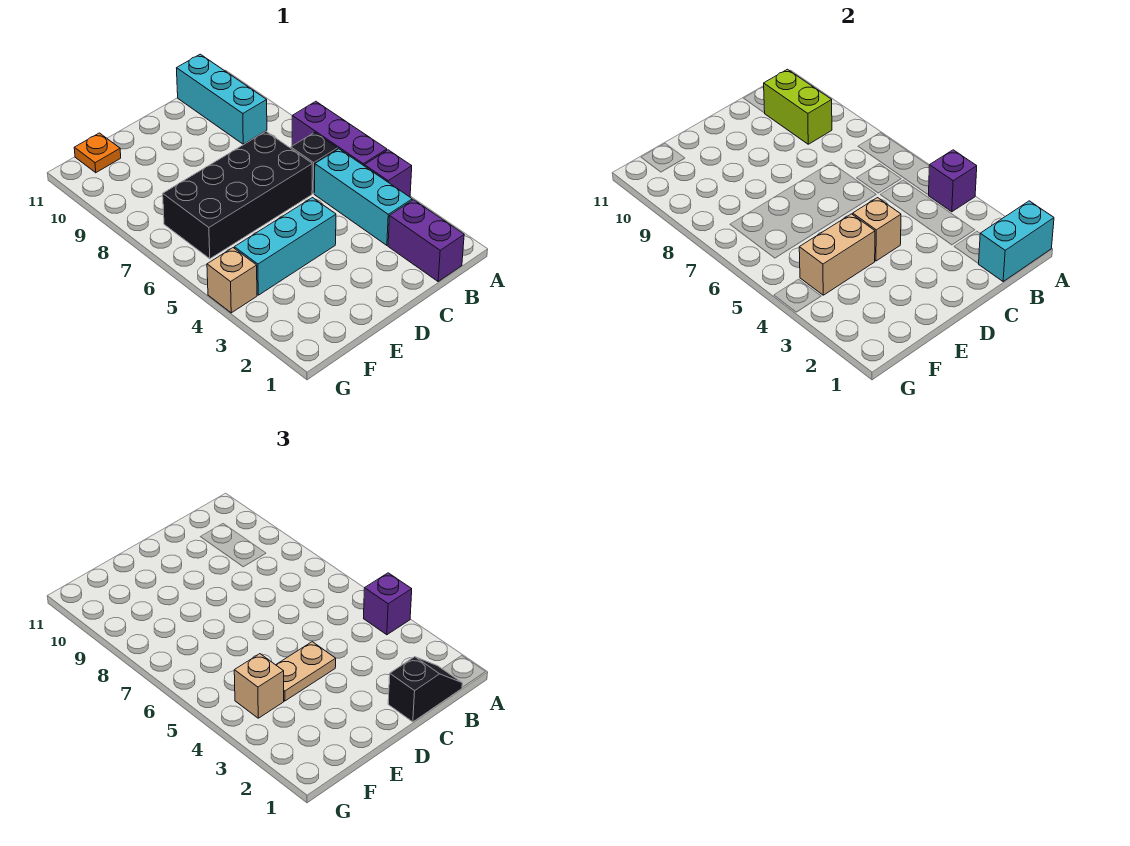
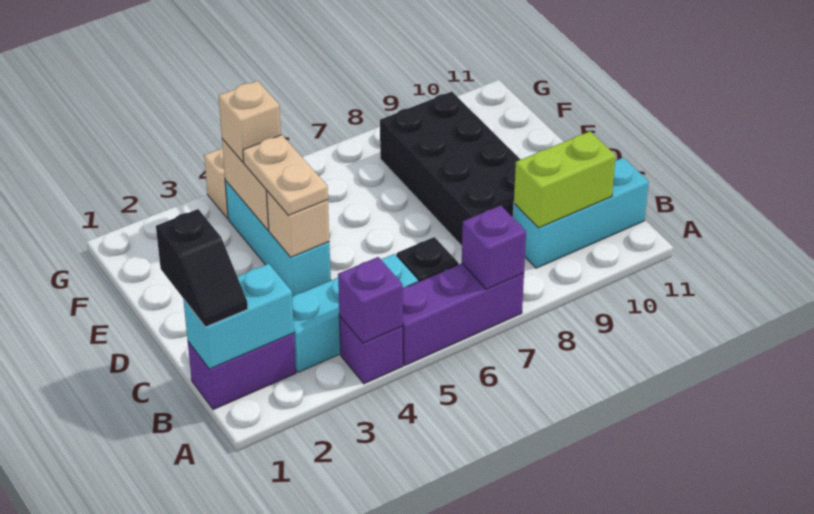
cyan 1x2 brick [979,201,1054,281] -> cyan 1x2 brick turned to [183,264,294,369]
purple 1x1 brick [364,573,412,635] -> purple 1x1 brick moved to [462,205,526,289]
black 2x4 brick [163,131,312,259] -> black 2x4 brick moved to [380,92,521,246]
orange 1x1 plate [74,133,121,173] -> none

